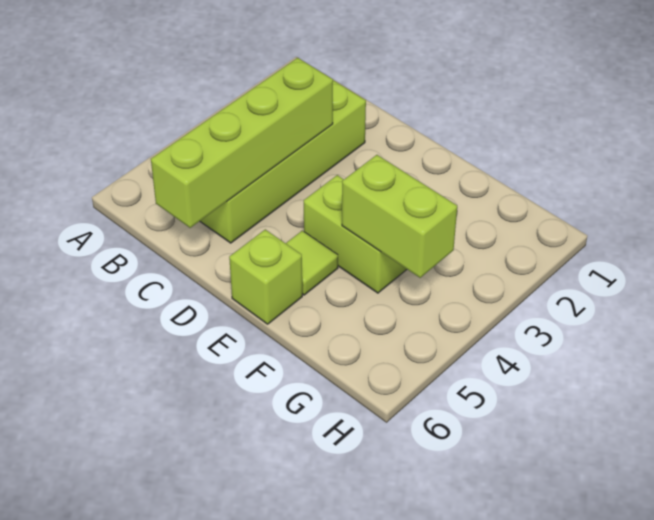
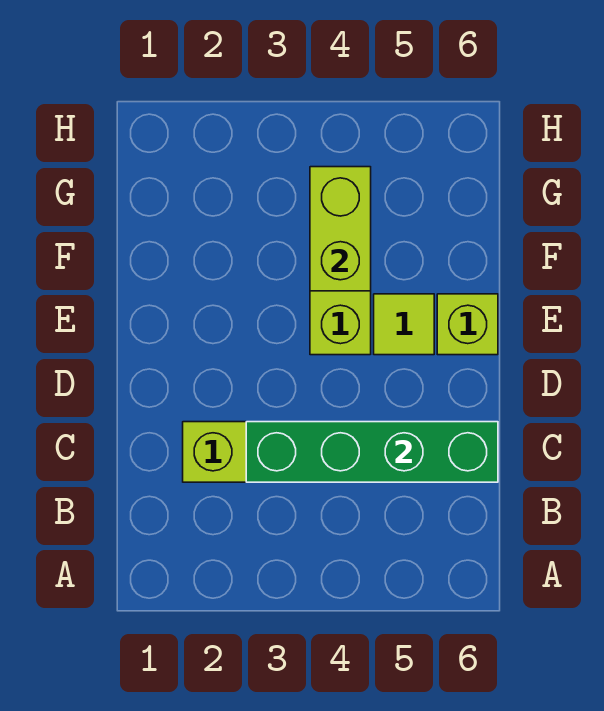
lime 1x4 brick [151,58,333,228] -> green 1x4 brick [246,422,498,482]

